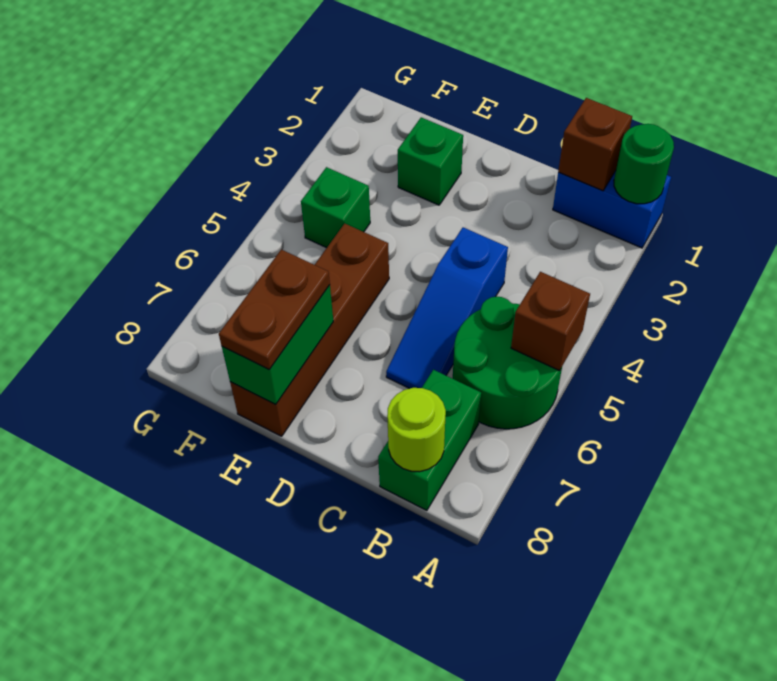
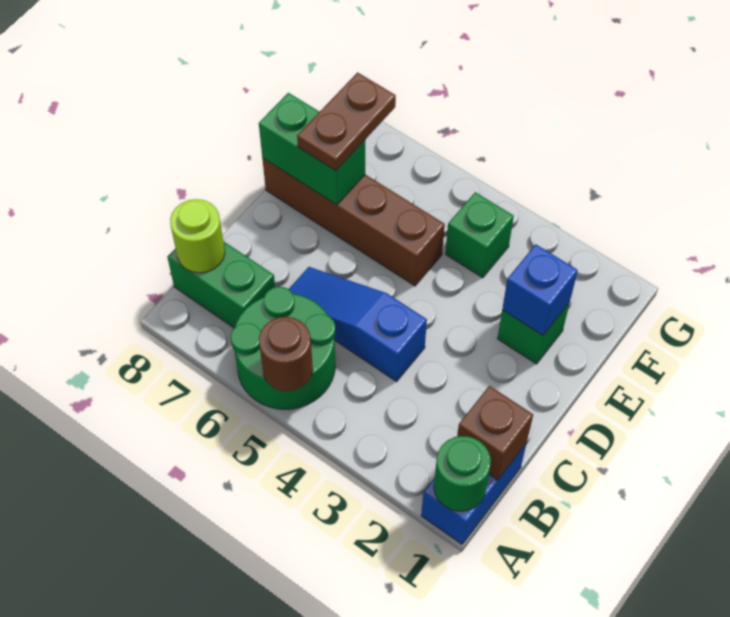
brown 1x1 brick [511,272,590,371] -> brown 1x1 round brick [259,317,313,392]
none -> blue 1x1 brick [502,244,578,335]
brown 1x2 plate [219,250,330,369] -> brown 1x2 plate turned to [297,72,396,171]

